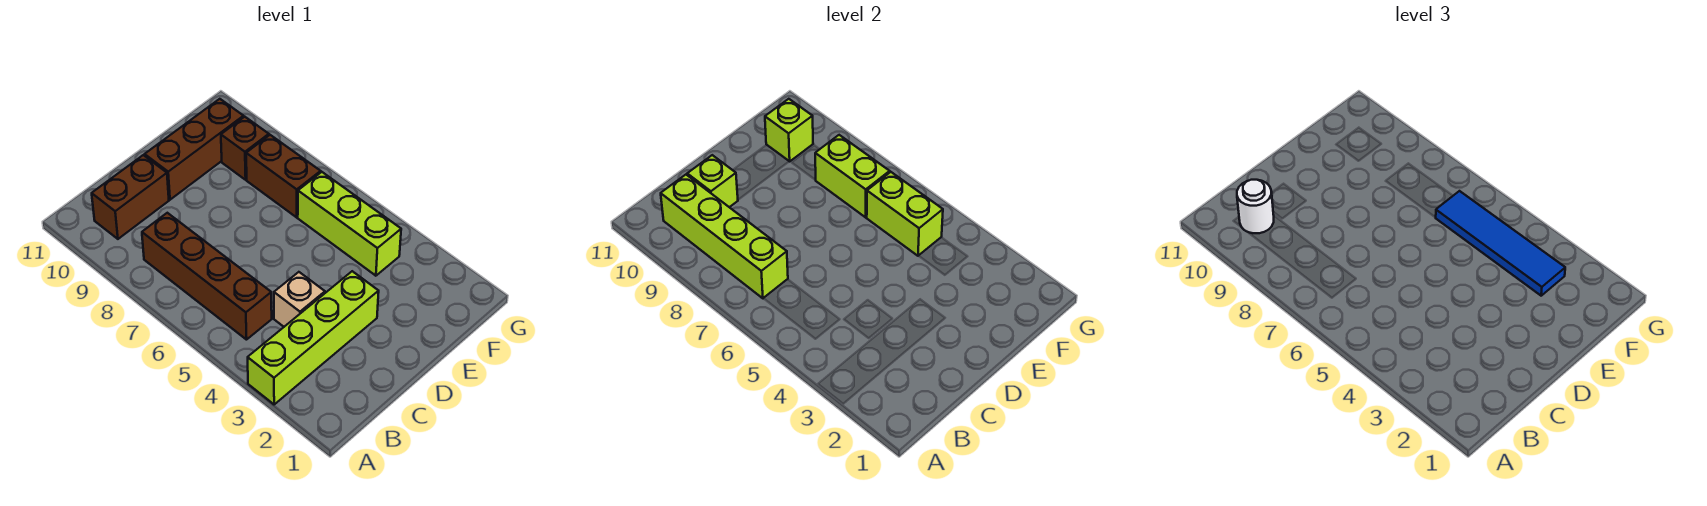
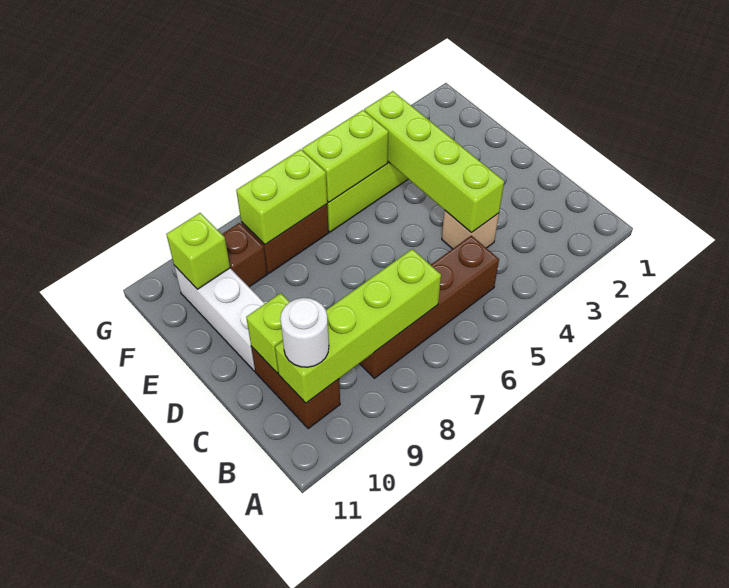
lime 1x4 brick [248,271,379,404] -> lime 1x4 brick moved to [364,91,504,233]
brown 1x3 brick [145,99,244,200] -> white 1x3 brick [174,265,265,371]
blue 1x4 tile [1436,191,1565,296] -> none

